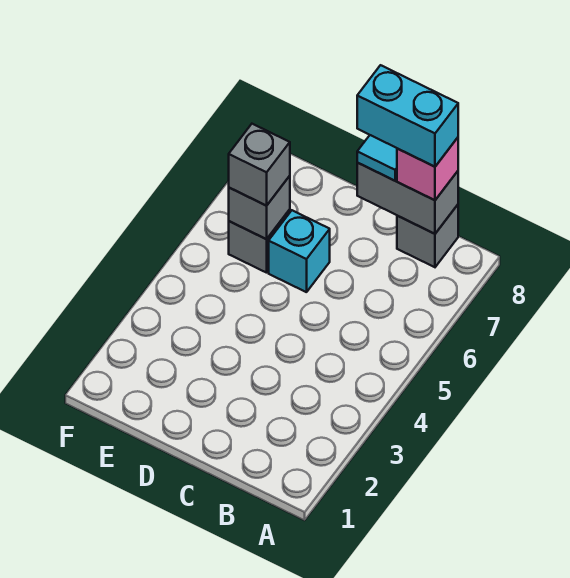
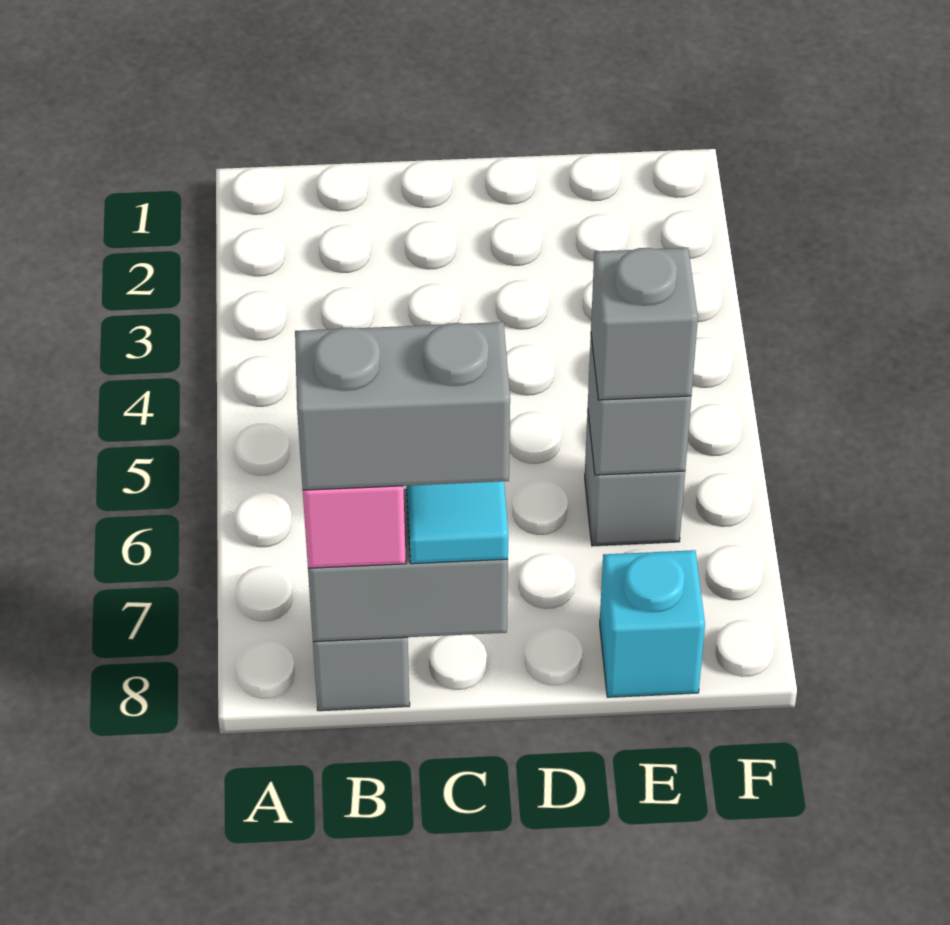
cyan 1x2 brick [357,65,458,167] -> grey 1x2 brick [295,322,510,490]
cyan 1x1 brick [269,210,330,292] -> cyan 1x1 brick moved to [600,550,705,697]

